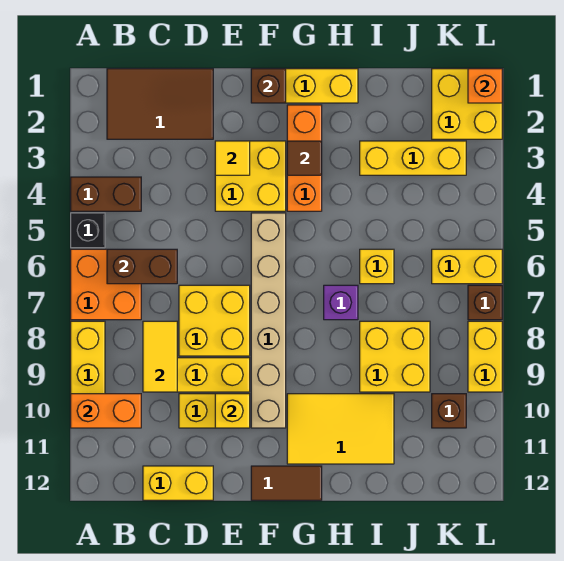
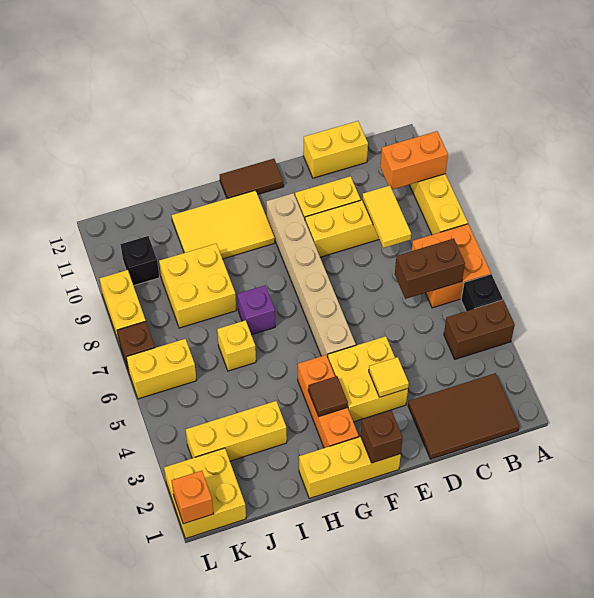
yellow 2x2 brick [179,285,250,356] -> none
yellow 1x1 brick [215,394,250,428] -> none
brown 1x1 brick [432,394,466,428] -> black 1x1 brick [120,236,159,286]

